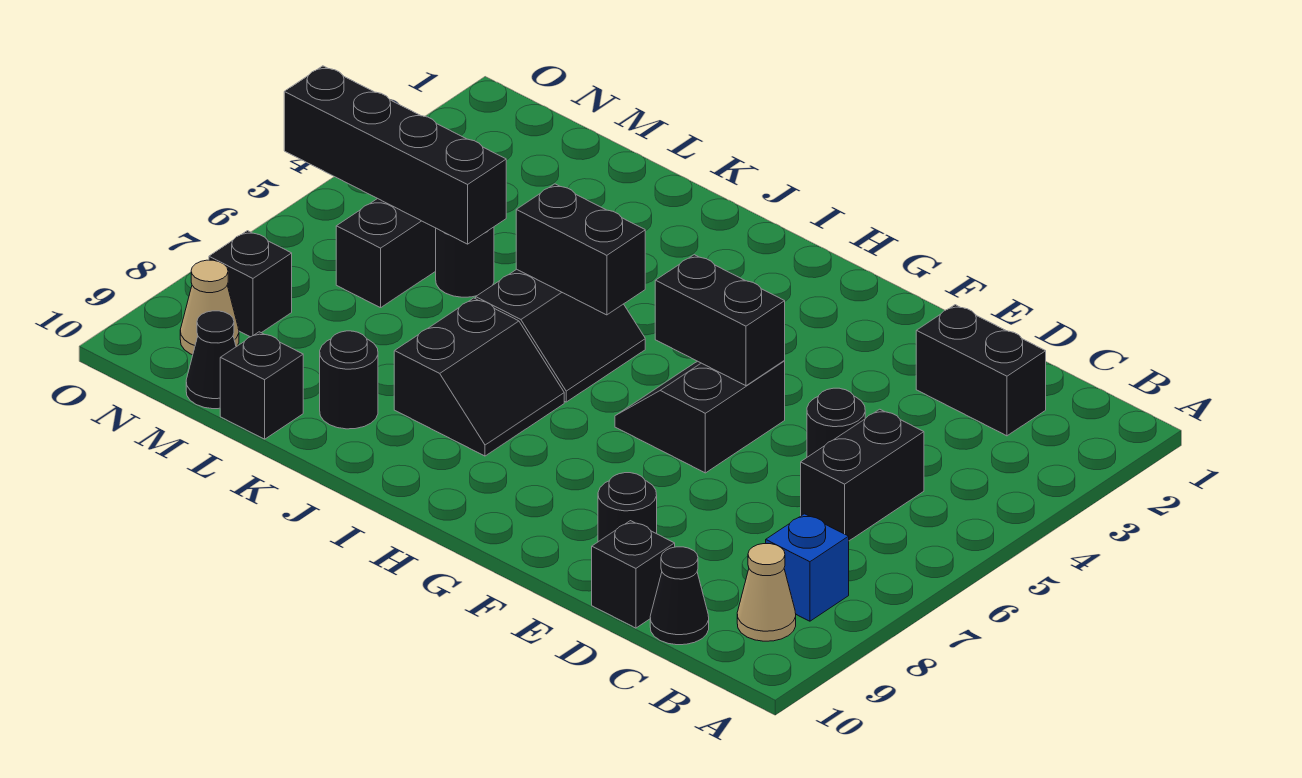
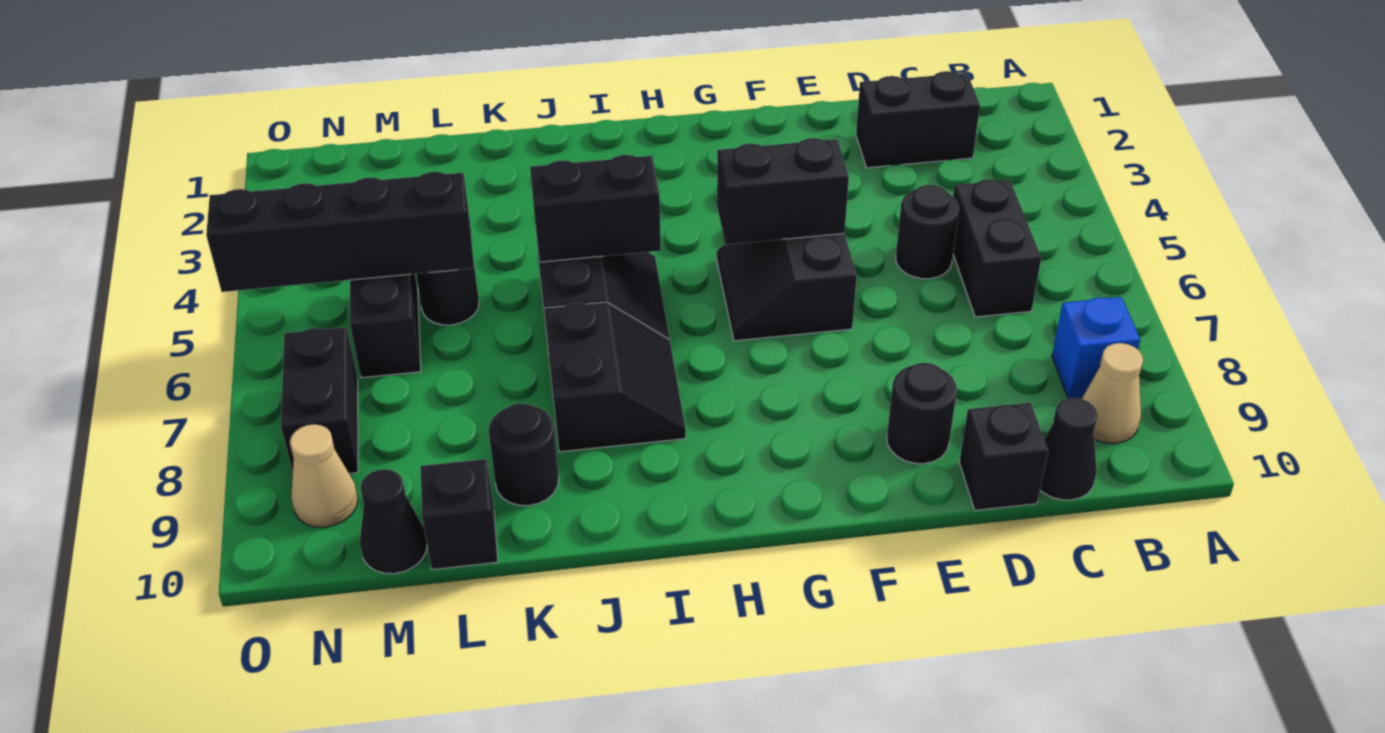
black 1x1 brick [209,231,292,337] -> black 1x2 brick [281,327,358,474]

